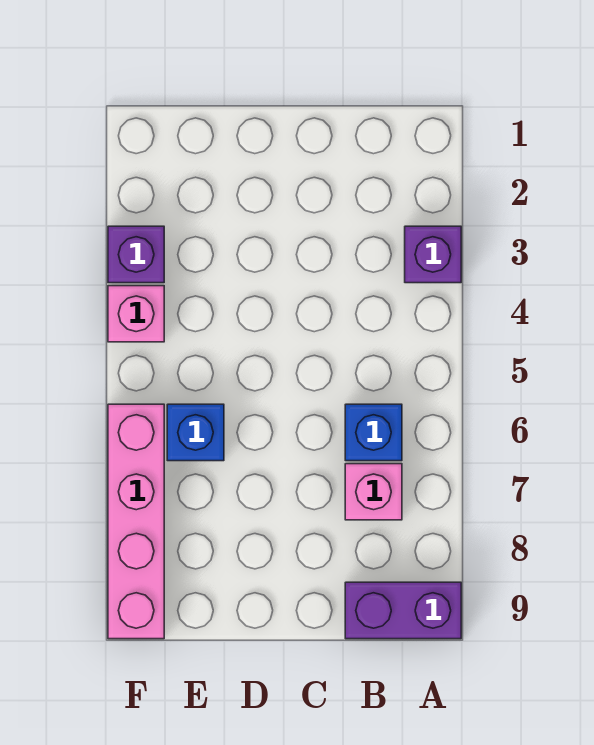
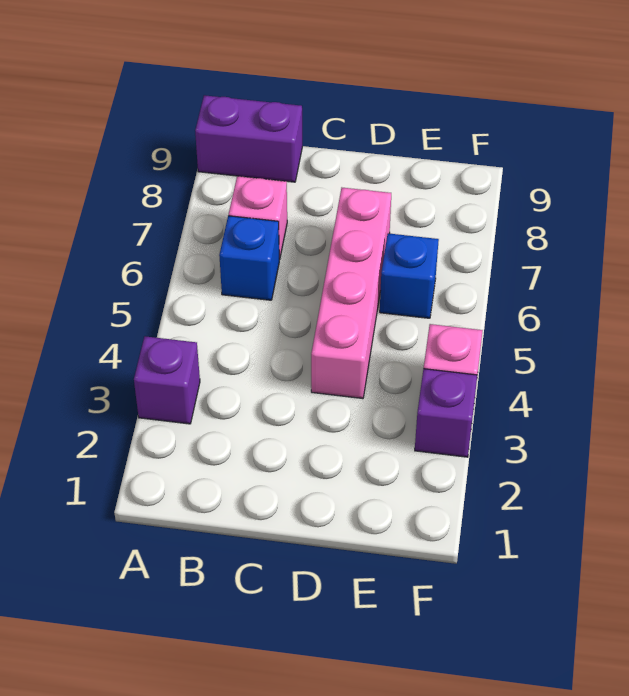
pink 1x4 brick [108,404,164,639] -> pink 1x4 brick moved to [311,188,391,399]

